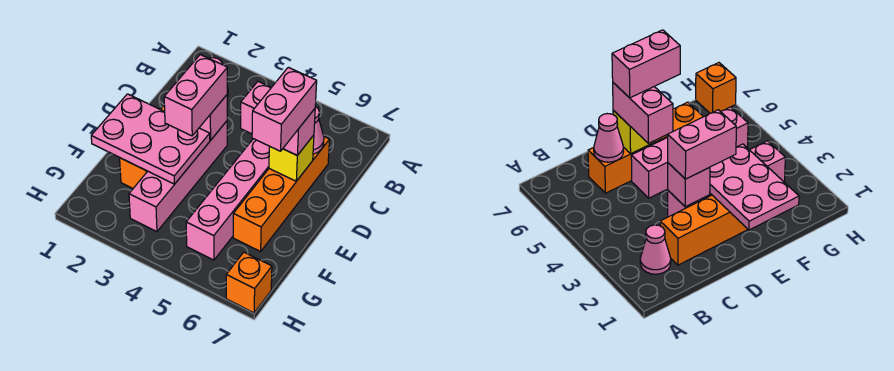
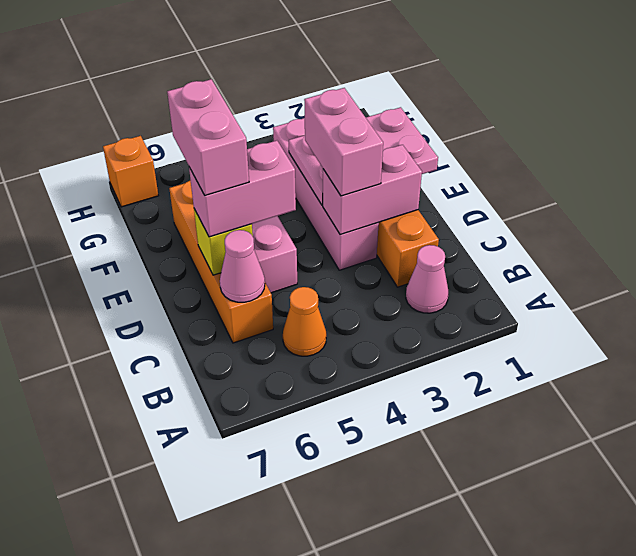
none -> orange 1x1 cone [283,287,326,356]
pink 1x1 brick [199,95,227,140] -> pink 1x2 brick [323,145,422,235]

